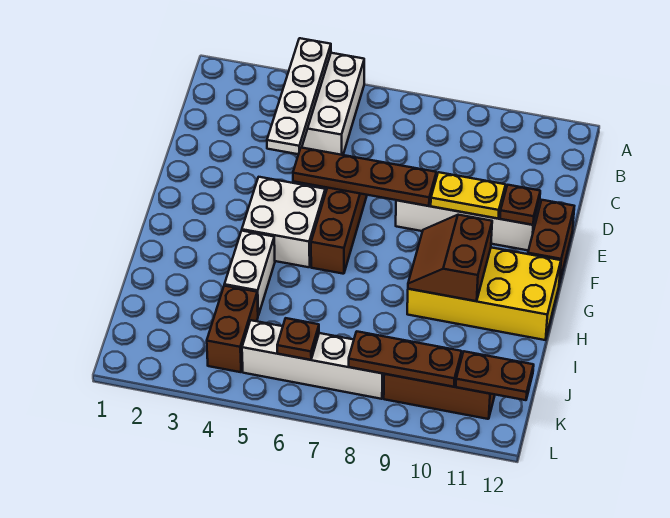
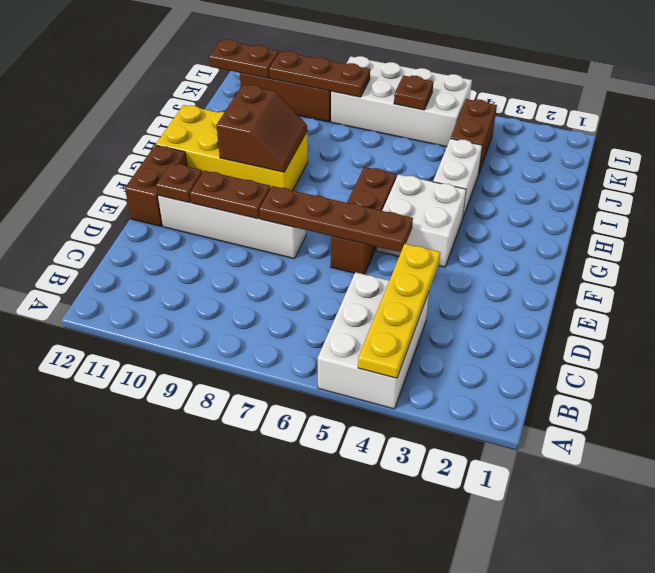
white 1x4 plate [267,38,331,154] -> yellow 1x4 plate [358,244,440,378]
yellow 1x2 plate [431,172,506,219] -> brown 1x2 plate [190,171,271,219]
white 1x4 brick [242,320,384,399] -> white 2x4 brick [331,56,472,147]

